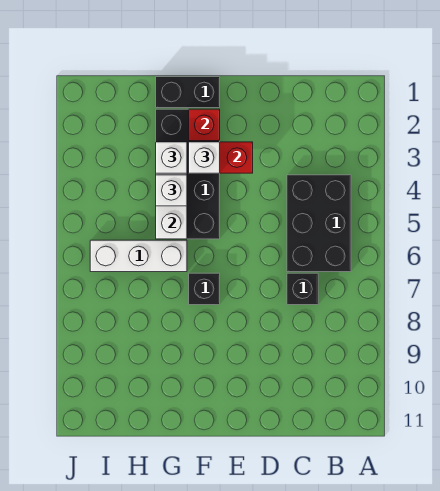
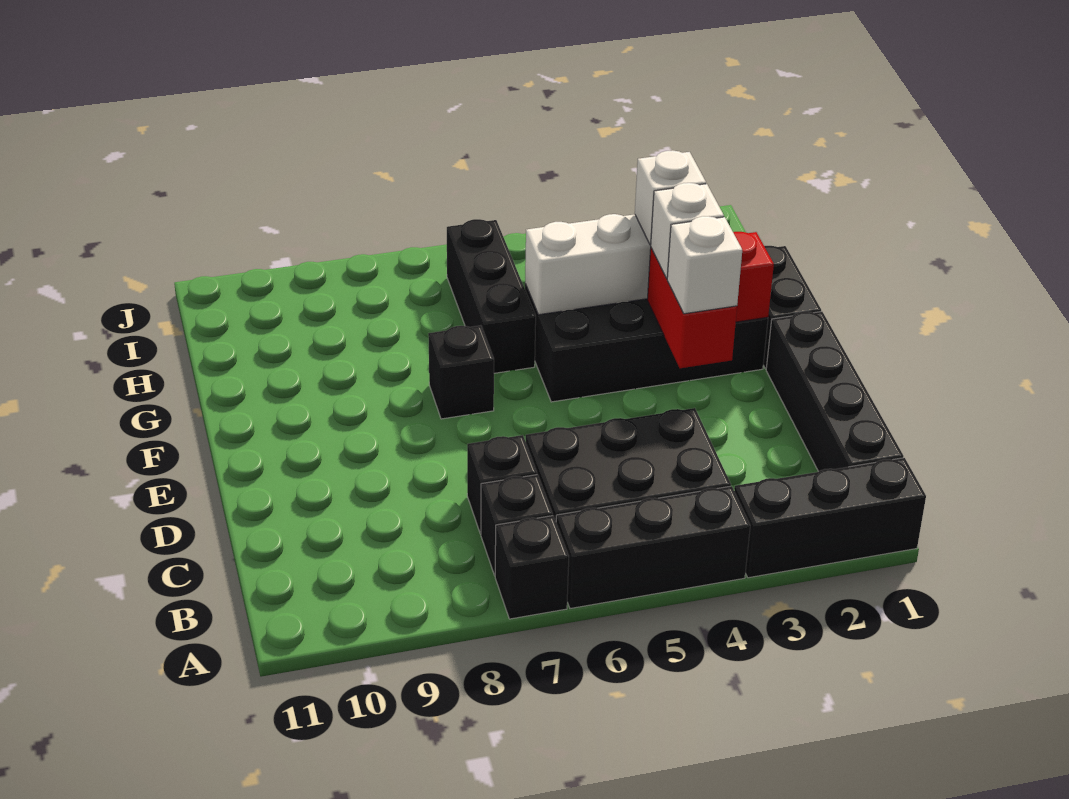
none -> black 1x3 brick [734,458,926,578]
none -> black 1x3 brick [556,486,750,609]
none -> black 1x1 brick [495,516,569,619]
none -> black 1x4 brick [766,311,904,471]
none -> black 1x1 brick [481,475,553,575]
white 1x1 brick [156,175,187,206] -> white 1x1 brick moved to [667,216,742,314]
white 1x3 brick [90,240,187,272] -> black 1x3 brick [447,219,536,373]

